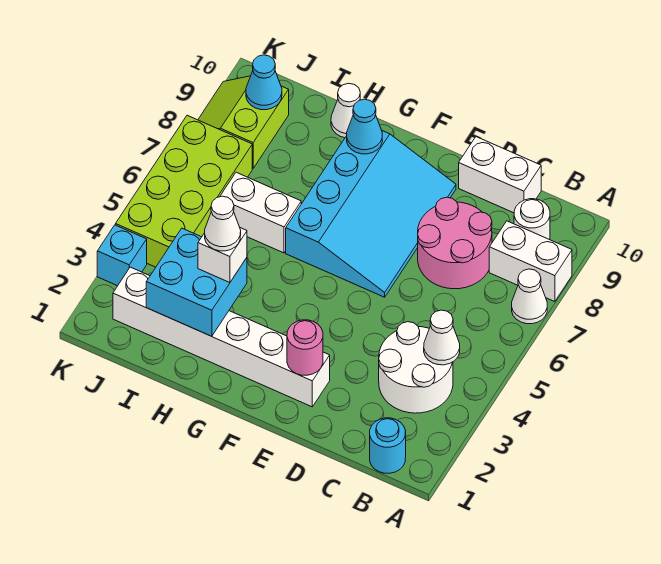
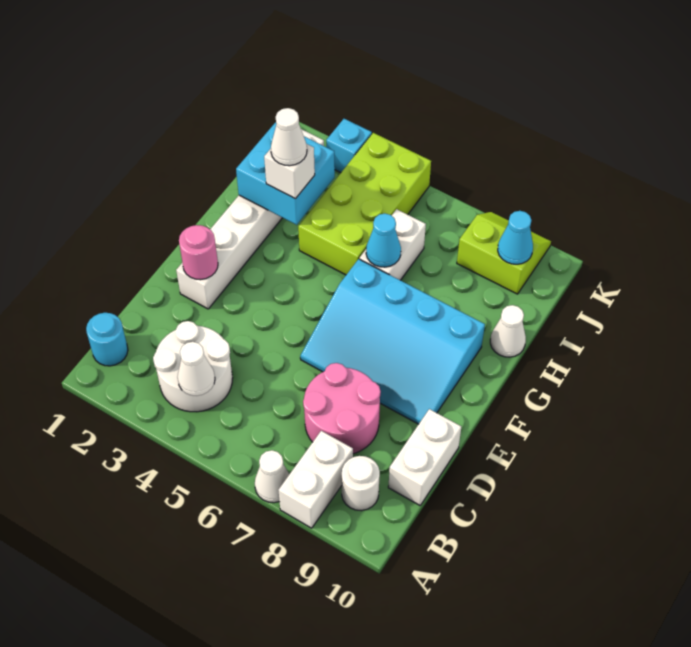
cyan 1x1 cone [347,99,382,154] -> cyan 1x1 cone moved to [366,214,401,267]
lime 2x4 brick [116,115,252,267] -> lime 2x4 brick turned to [298,133,431,275]

